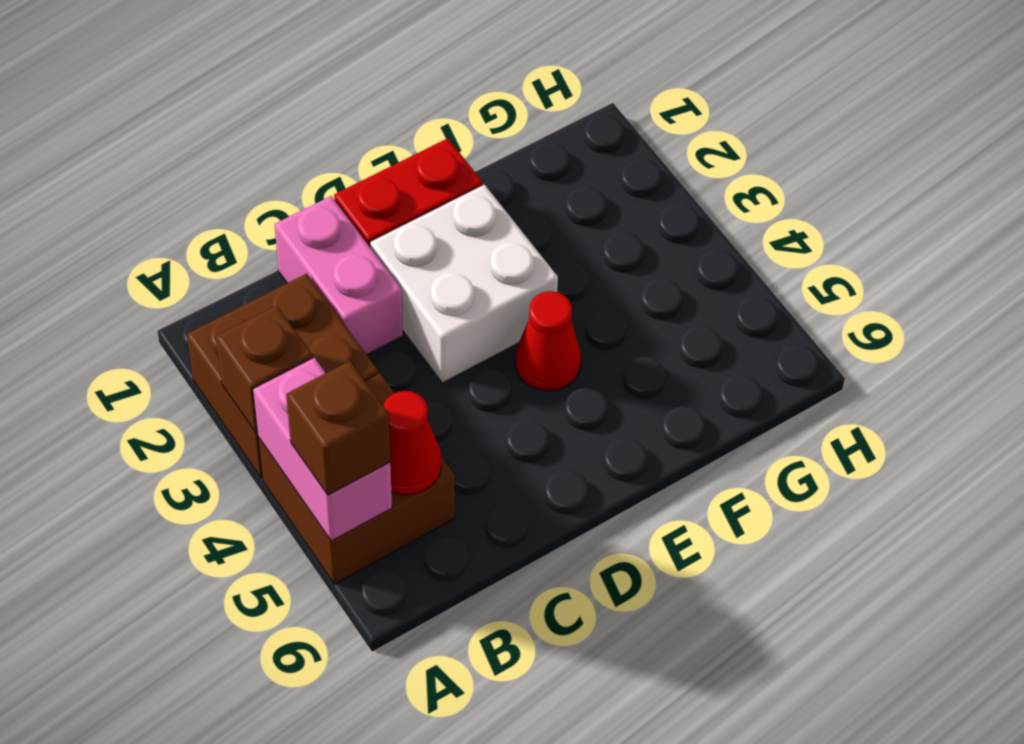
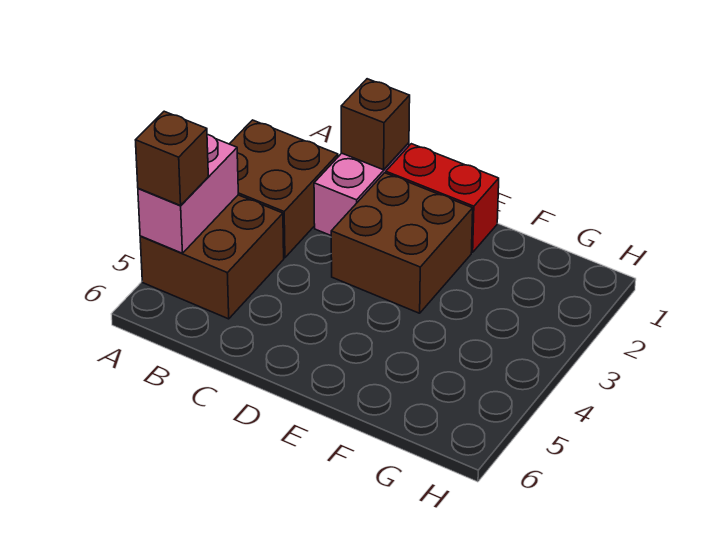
brown 1x1 brick [216,305,313,433] -> brown 1x1 brick moved to [341,79,410,170]
red 1x1 cone [383,391,441,495] -> none
white 2x2 brick [370,184,558,383] -> brown 2x2 brick [331,173,473,313]
red 1x1 cone [515,291,581,391] -> none

